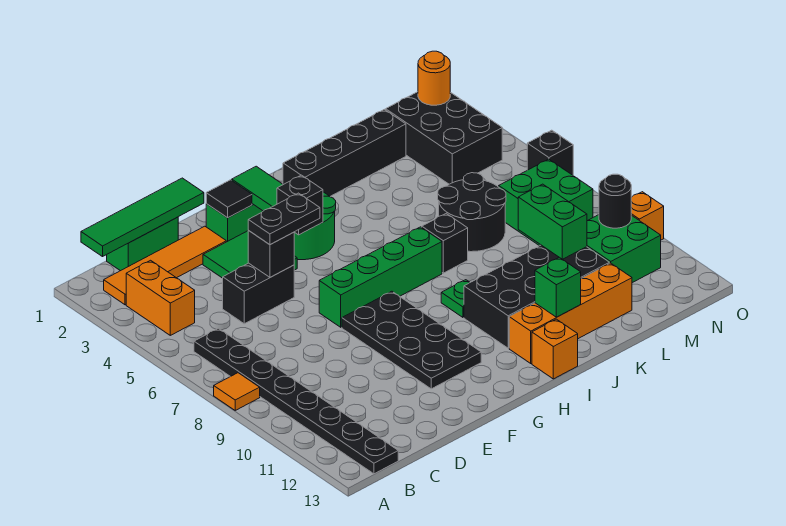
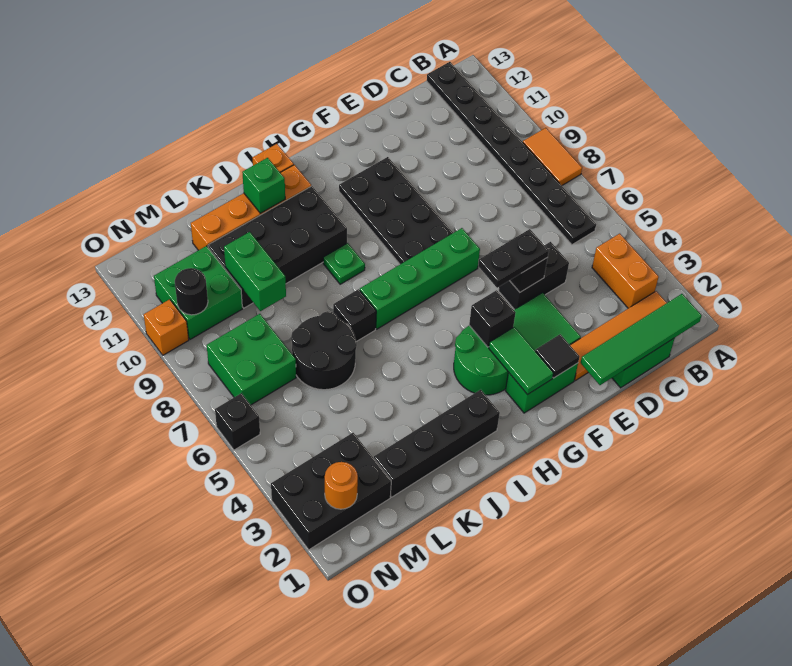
orange 1x1 tile [214,373,260,410] -> orange 1x2 tile [523,128,582,186]
black 2x3 brick [386,92,502,184] -> black 2x3 brick turned to [271,433,391,550]

